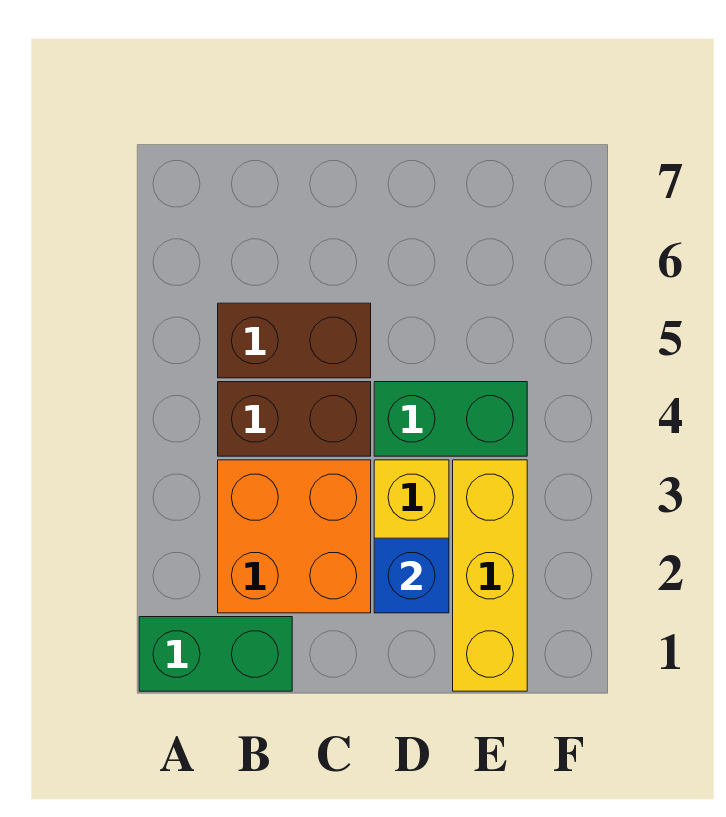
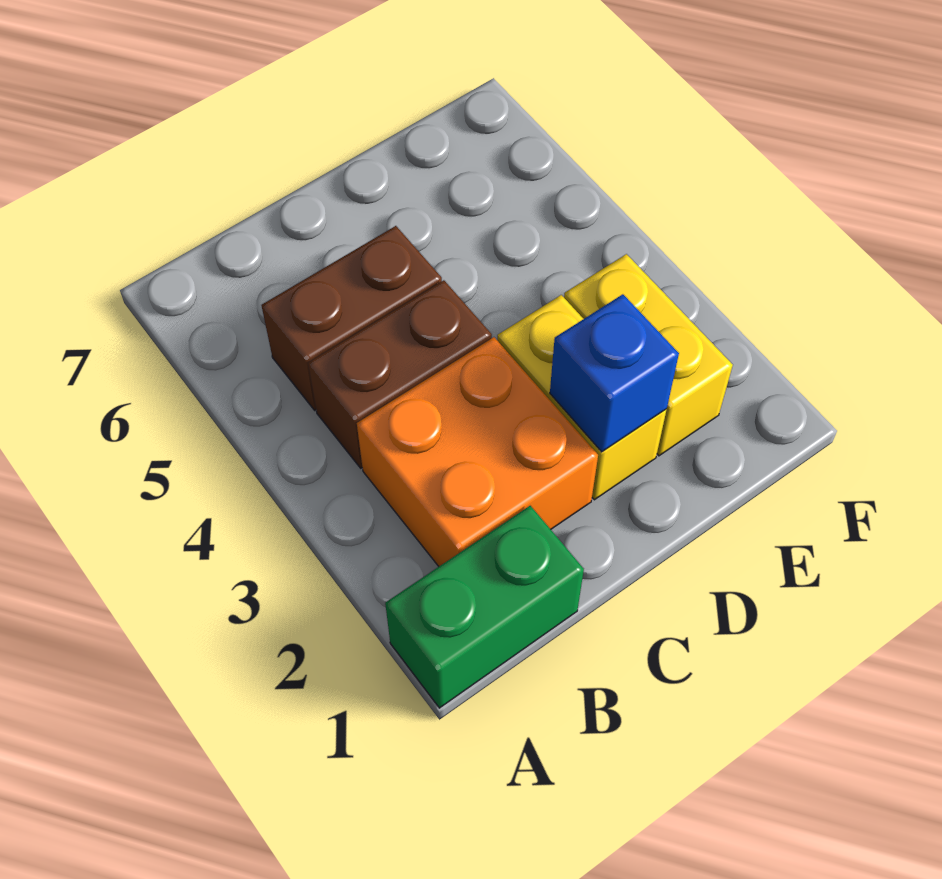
green 1x2 brick [374,382,527,456] -> none
yellow 1x3 brick [453,460,527,691] -> yellow 1x2 brick [564,254,733,456]

